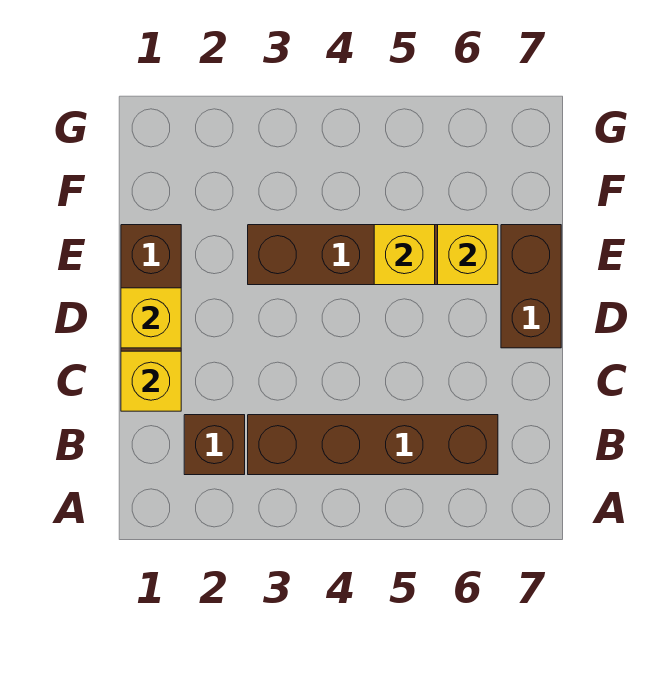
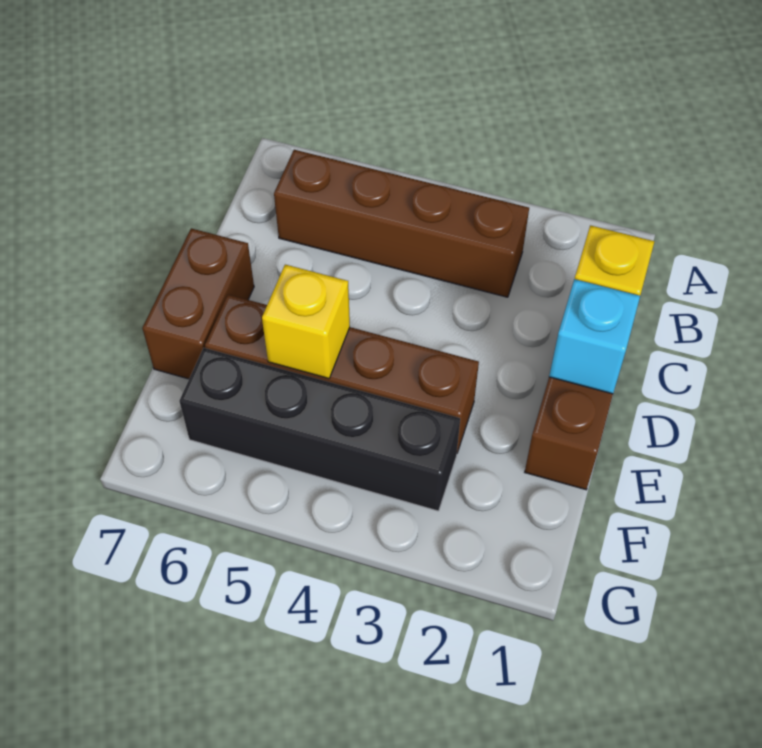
brown 1x1 brick [184,415,245,475] -> none
yellow 1x1 brick [121,288,181,348] -> cyan 1x1 brick [549,279,640,394]
yellow 1x1 brick [438,225,498,285] -> none
none -> black 1x4 brick [179,348,460,511]

